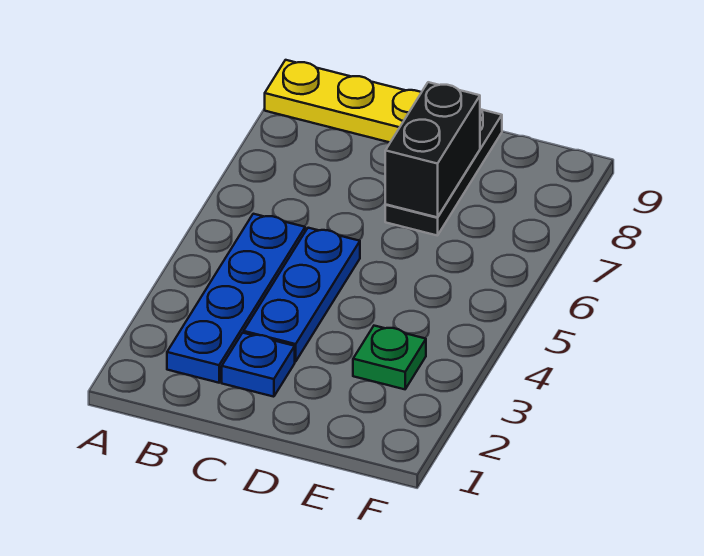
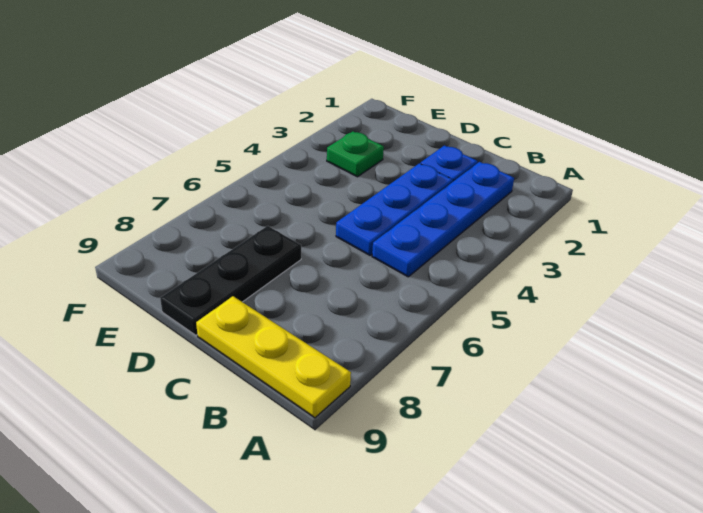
black 1x2 brick [385,82,480,217] -> none

